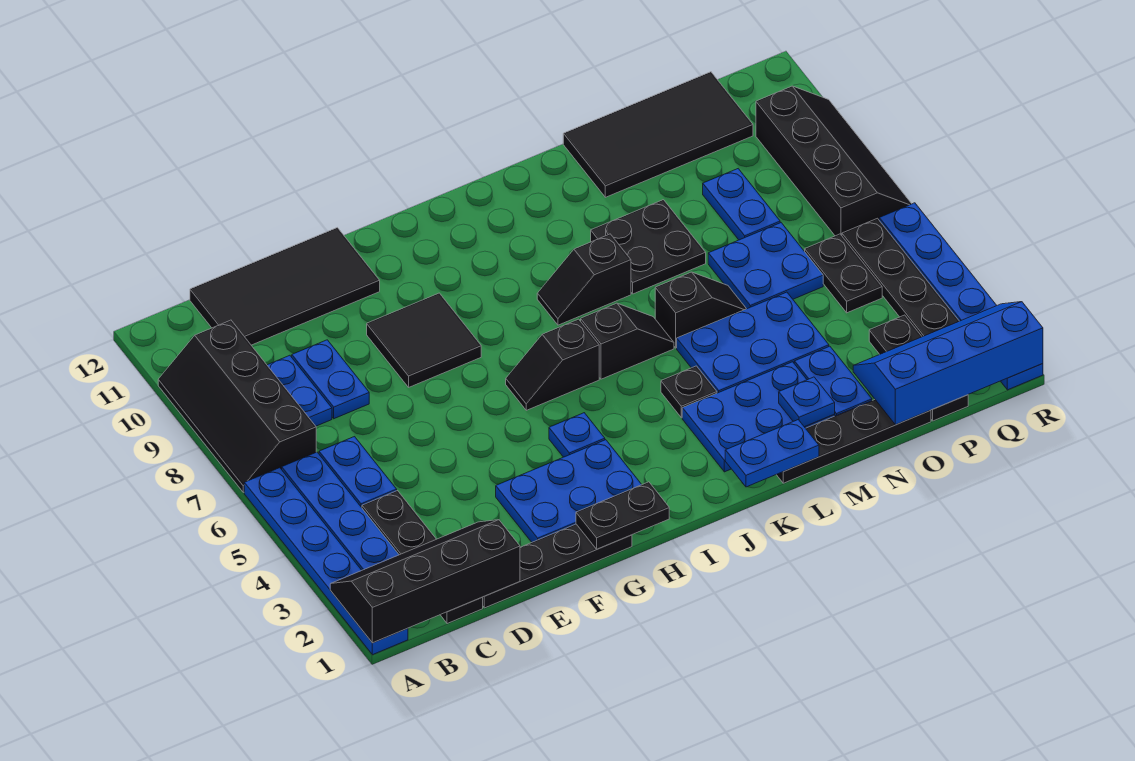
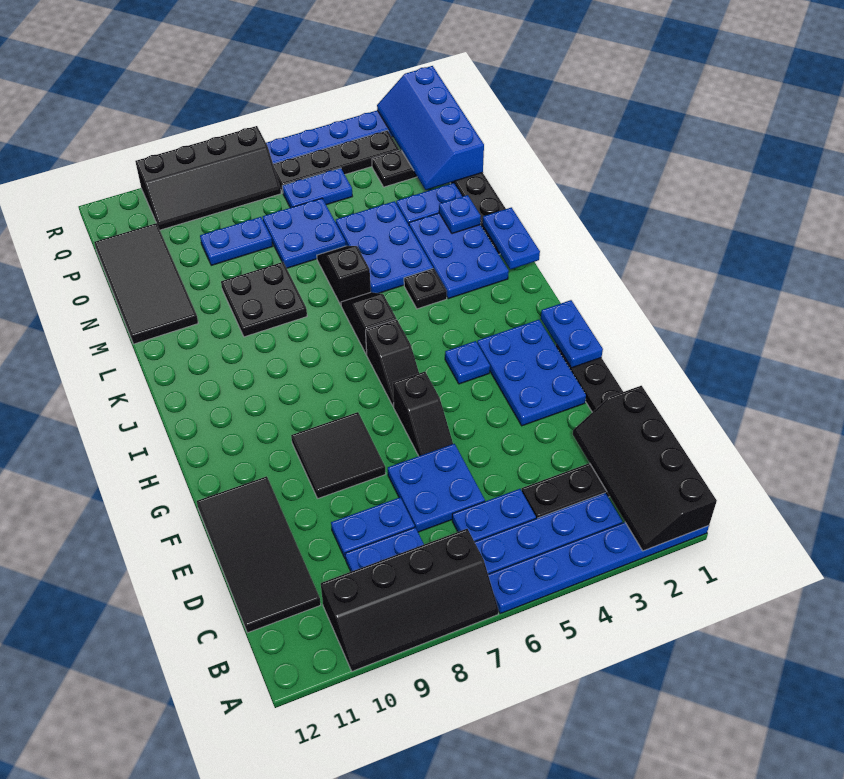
none -> blue 2x2 plate [388,444,485,532]
black 1x2 plate [576,482,669,549] -> blue 1x2 plate [541,300,603,368]
black 1x2 slope [537,234,631,325] -> black 1x2 slope moved to [393,372,453,456]
black 1x2 plate [805,234,882,313] -> blue 1x2 plate [282,168,352,208]
black 2x4 slope [756,86,912,236] -> black 2x4 slope turned to [135,126,281,230]

